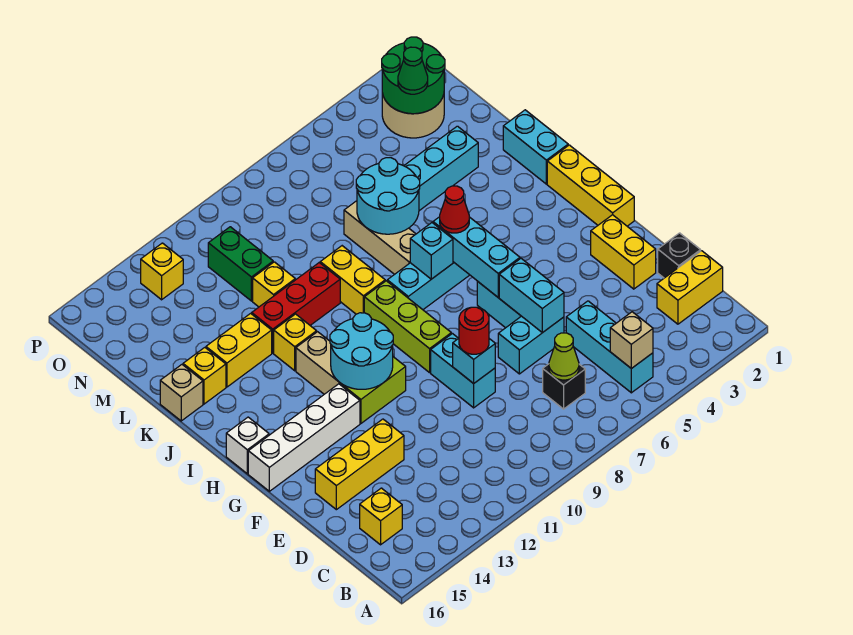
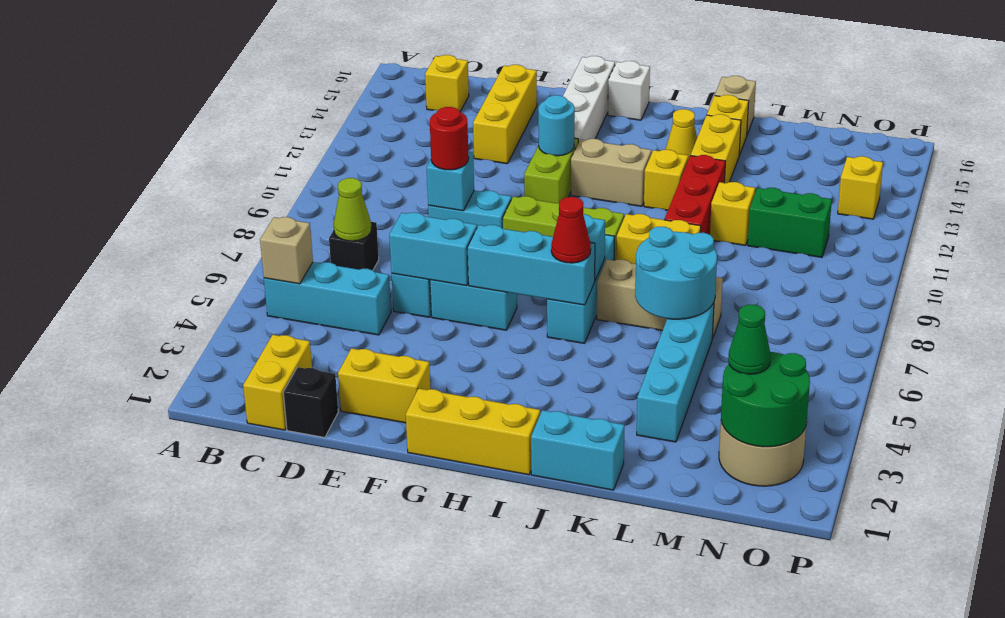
cyan 2x2 round brick [330,313,393,389] -> cyan 1x1 round brick [538,95,575,156]
none -> yellow 1x1 cone [665,109,697,159]

